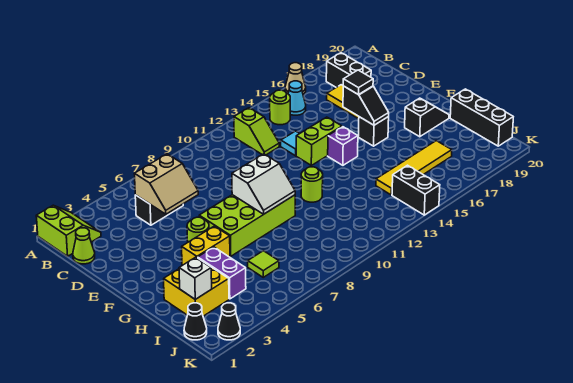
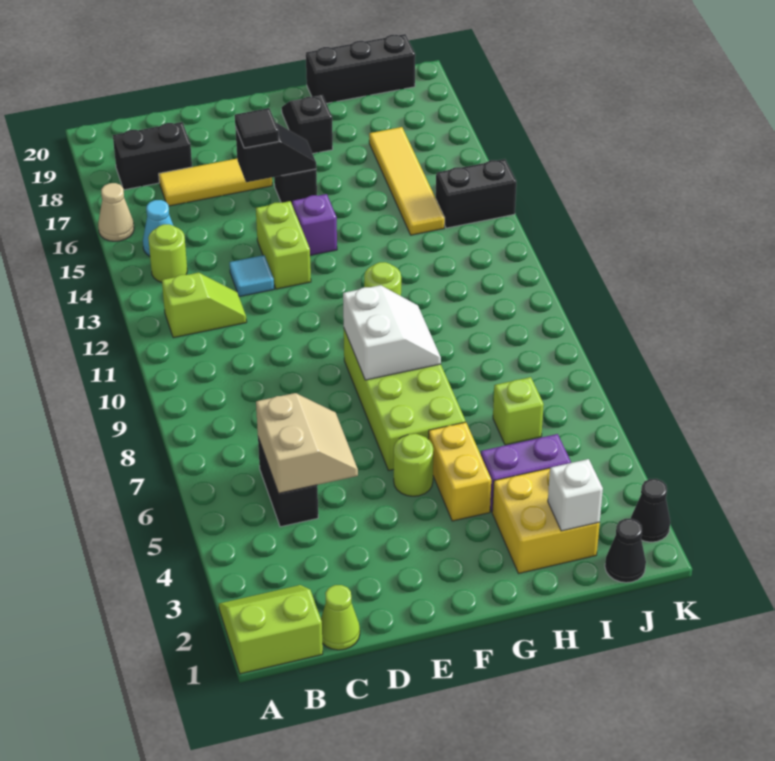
lime 1x1 tile [248,251,279,277] -> lime 1x1 brick [493,377,544,445]

